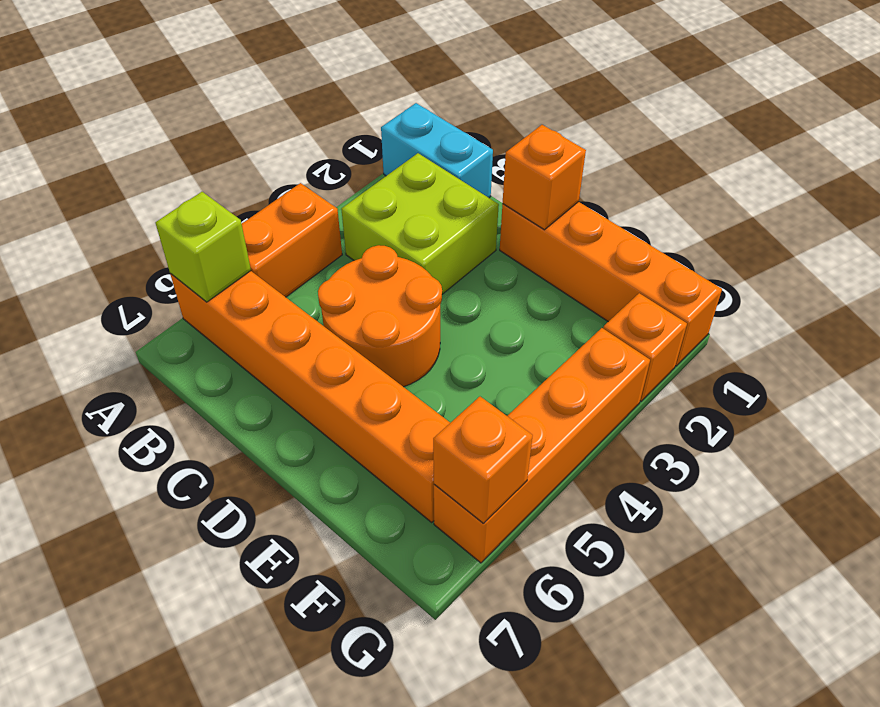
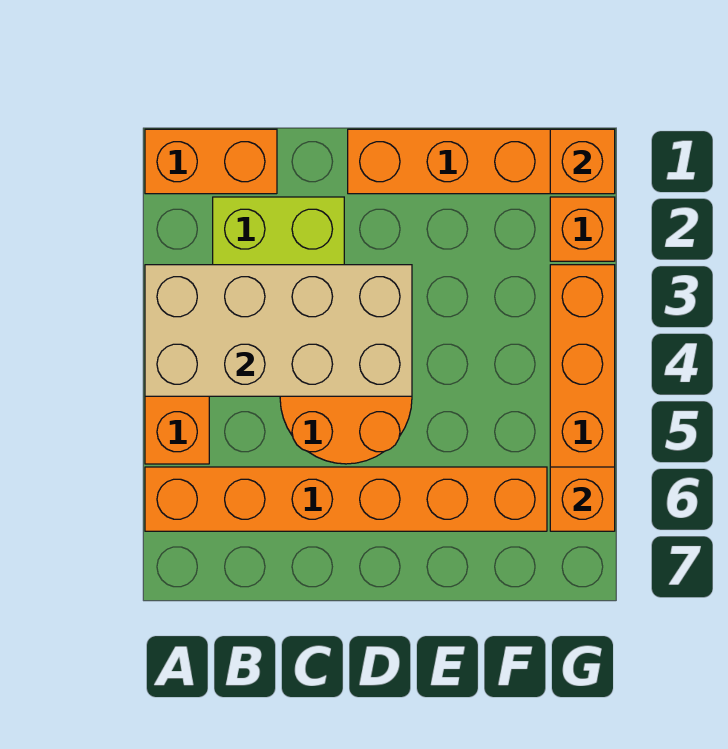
cyan 1x2 brick [381,103,493,198] -> orange 1x2 brick [145,129,277,194]
none -> tan 2x4 brick [145,265,412,396]
lime 1x1 brick [155,192,251,302] -> none
orange 1x1 brick [503,125,586,230] -> orange 1x1 brick moved to [550,129,615,194]

